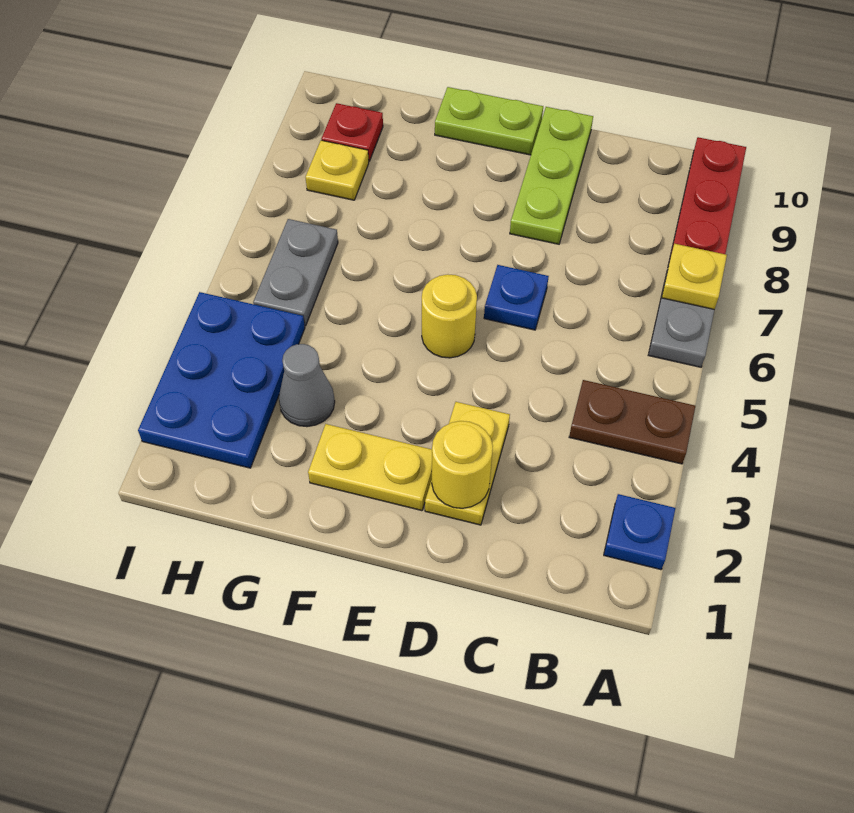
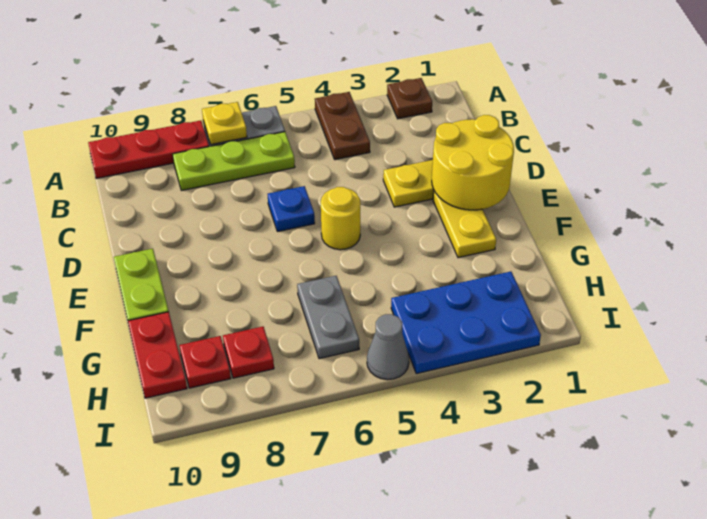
blue 1x1 plate [604,494,675,570] -> brown 1x1 plate [387,78,432,119]
yellow 1x1 round brick [432,421,493,508] -> yellow 2x2 round brick [432,115,514,210]
lime 1x3 plate [510,107,593,244] -> lime 1x3 plate moved to [173,132,295,191]
grey 1x1 cone [279,344,335,427] -> grey 1x1 cone moved to [367,314,409,380]
none -> red 1x2 plate [128,312,187,398]
grey 1x2 plate [253,219,338,326] -> grey 1x2 plate turned to [297,276,359,359]
yellow 1x1 plate [305,140,369,200] -> red 1x1 plate [223,327,274,378]

